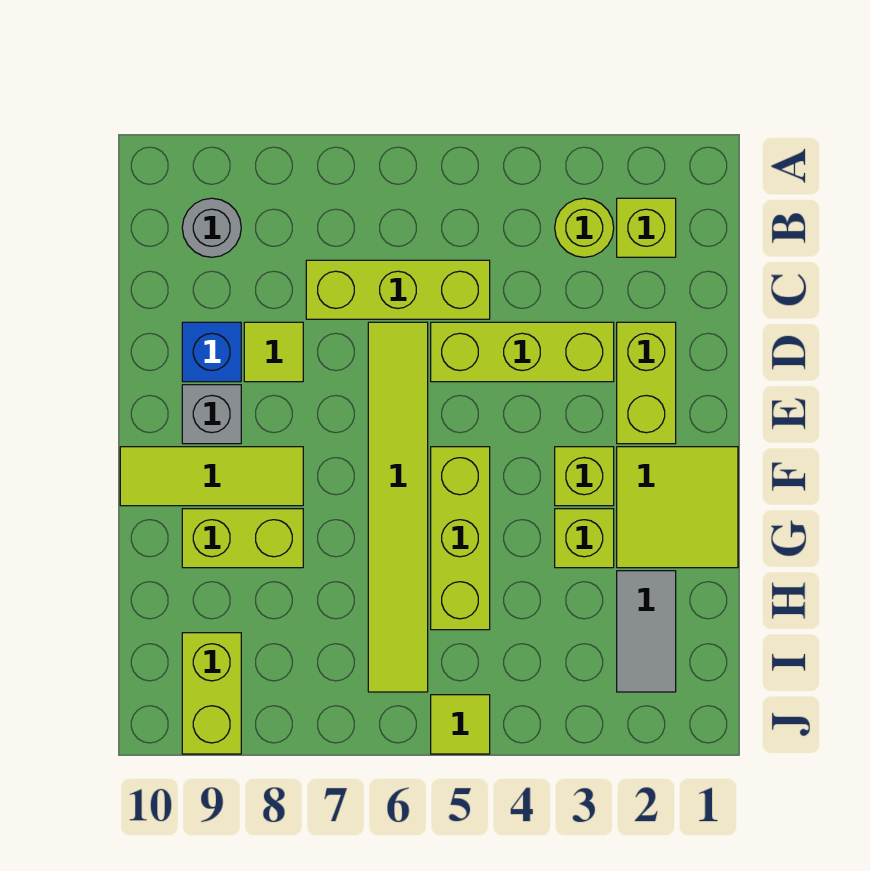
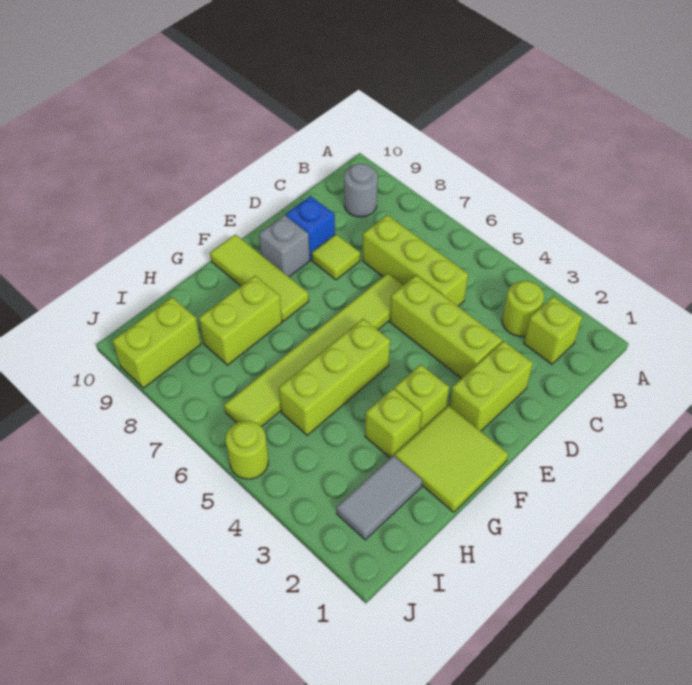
lime 1x2 brick [182,509,303,568] -> lime 1x2 brick turned to [199,276,282,365]
lime 1x1 tile [431,695,490,754] -> lime 1x1 round brick [226,421,268,479]

